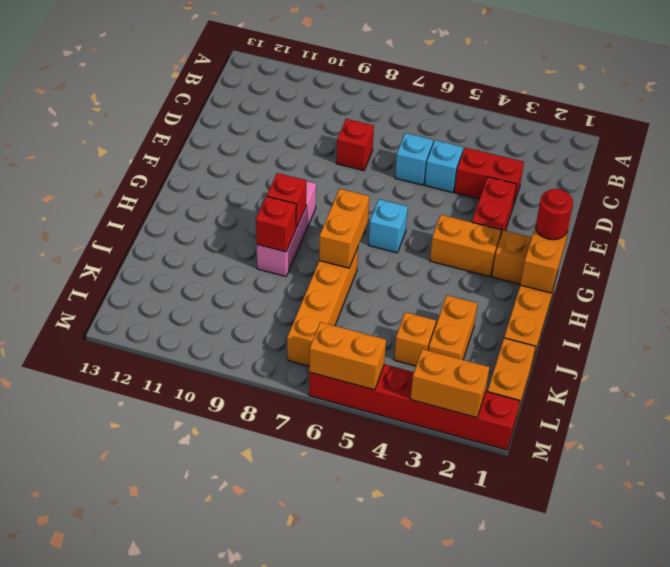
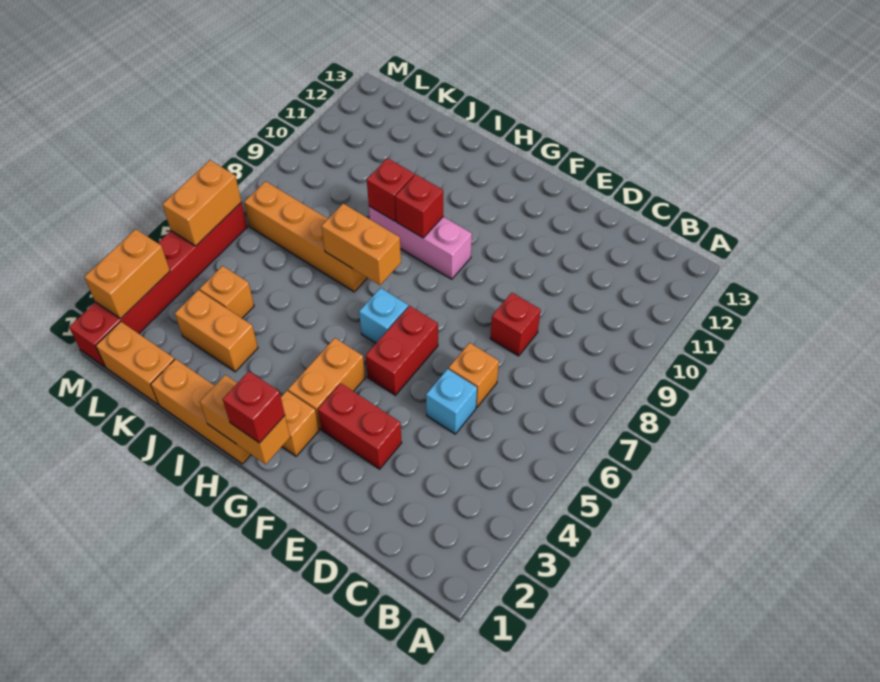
red 1x2 brick [454,148,524,206] -> red 1x2 brick moved to [366,306,438,395]
cyan 1x1 brick [395,133,433,185] -> orange 1x1 brick [449,343,499,407]
red 1x1 round brick [536,189,573,240] -> red 1x1 brick [223,371,285,443]

